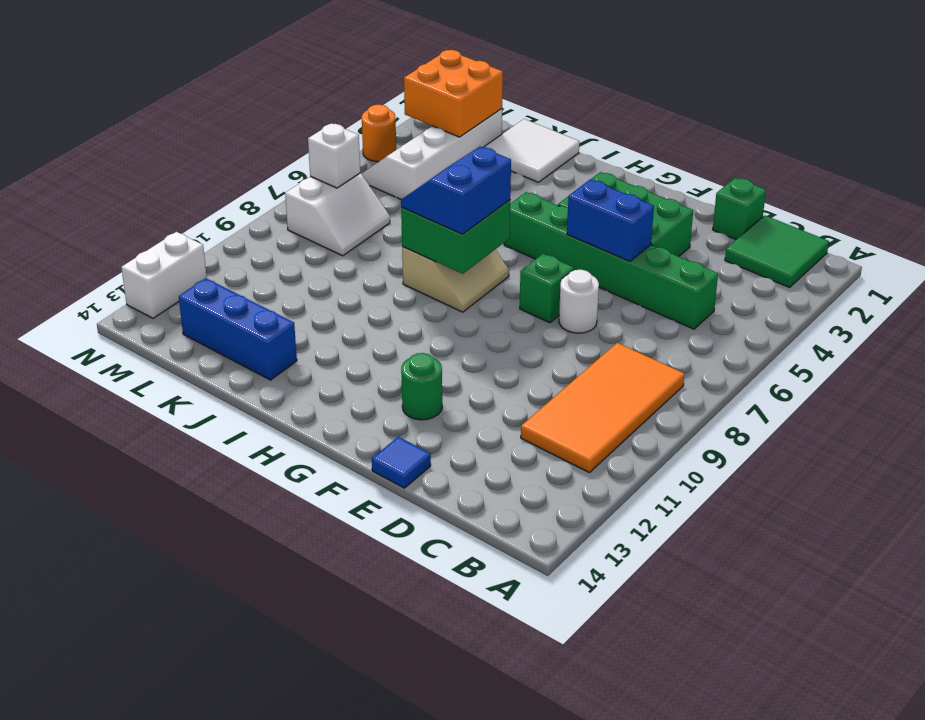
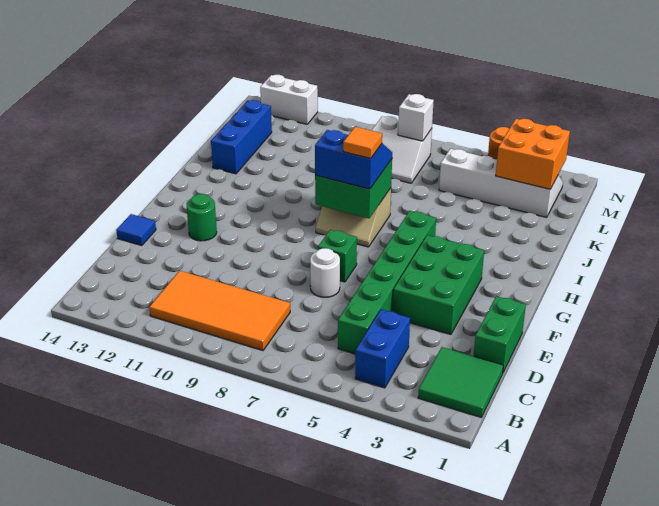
green 1x1 brick [713,178,766,239] -> green 1x2 brick [474,296,526,372]
blue 1x2 brick [567,179,654,262] -> blue 1x2 brick moved to [355,310,410,388]
none -> orange 1x1 tile [343,127,382,158]
white 2x2 tile [483,119,580,182] -> none

